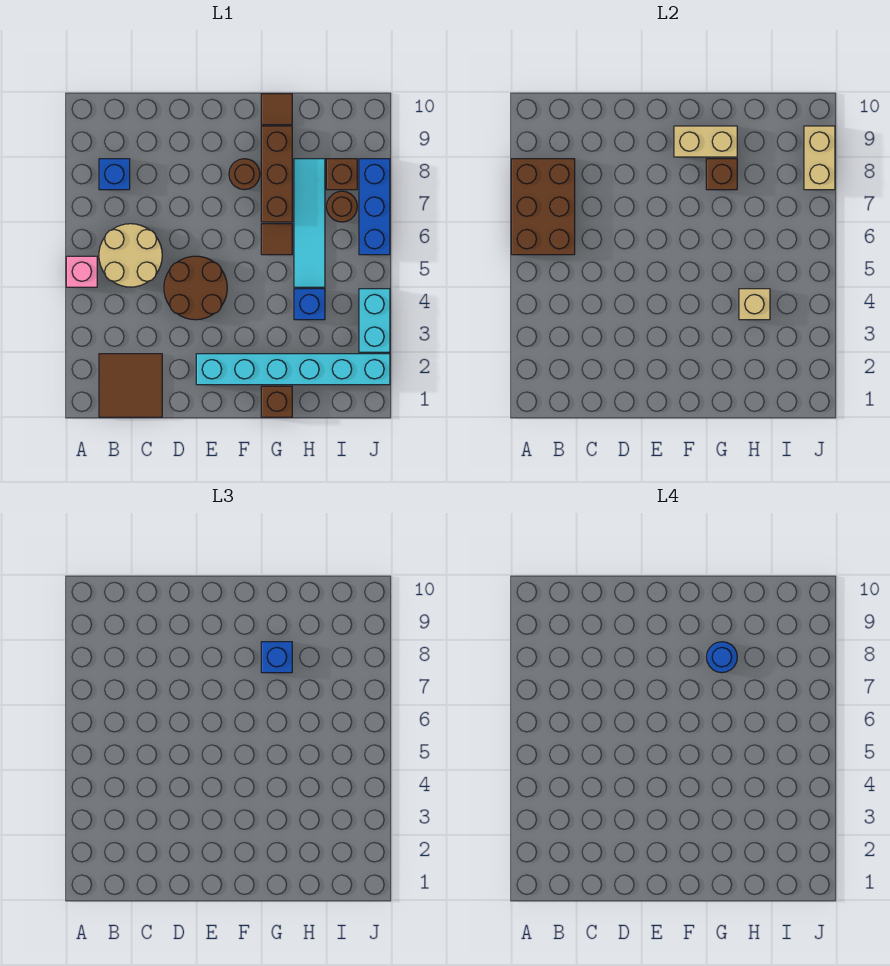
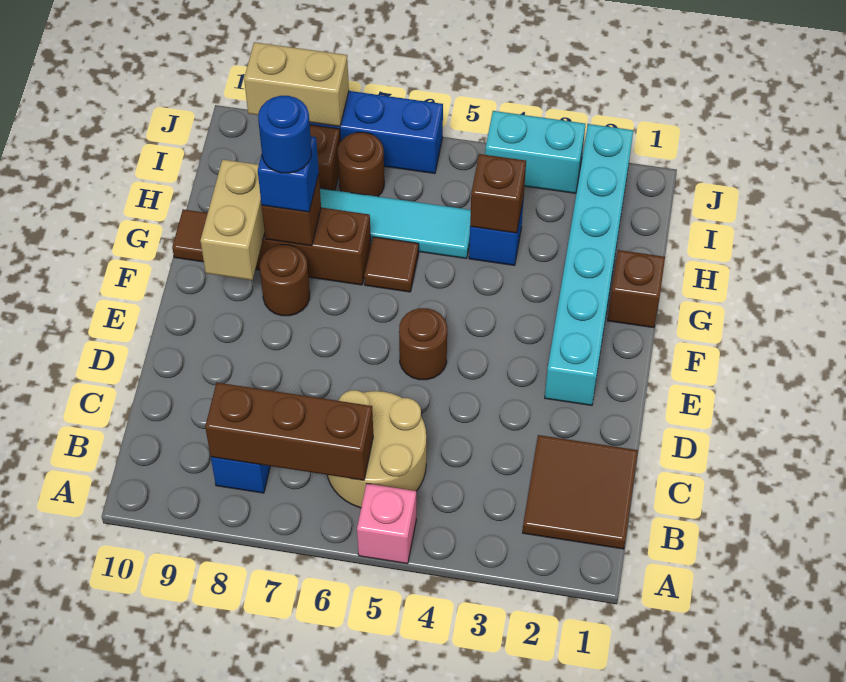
brown 2x3 brick [511,159,575,255] -> brown 1x3 brick [205,383,373,480]
brown 2x2 round brick [164,256,227,320] -> brown 1x1 round brick [399,308,447,380]
tan 1x1 brick [739,289,770,320] -> brown 1x1 brick [470,154,526,233]

